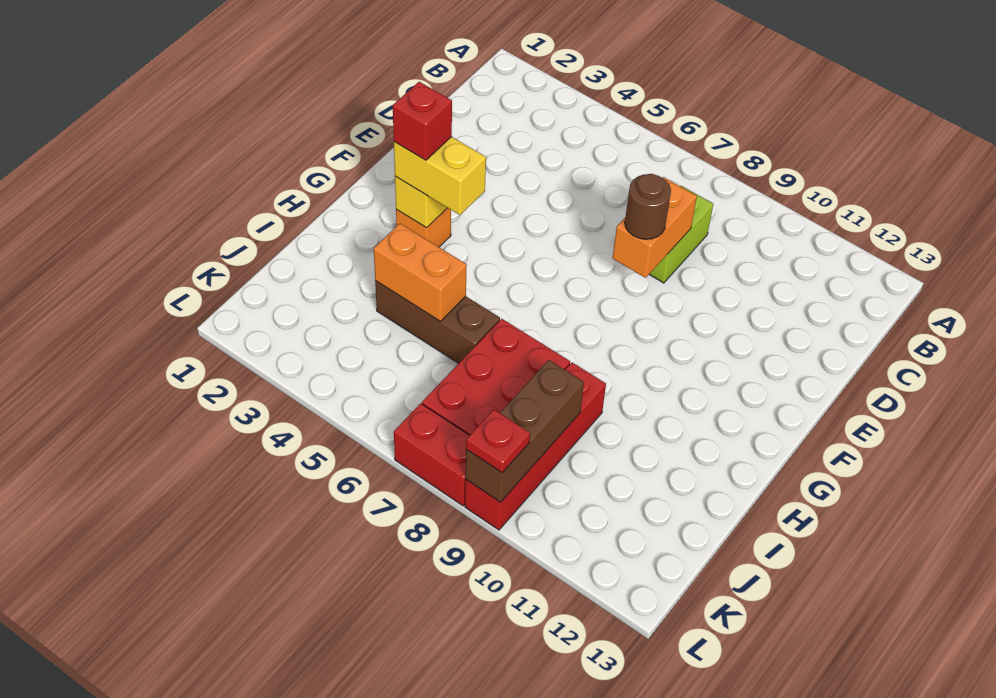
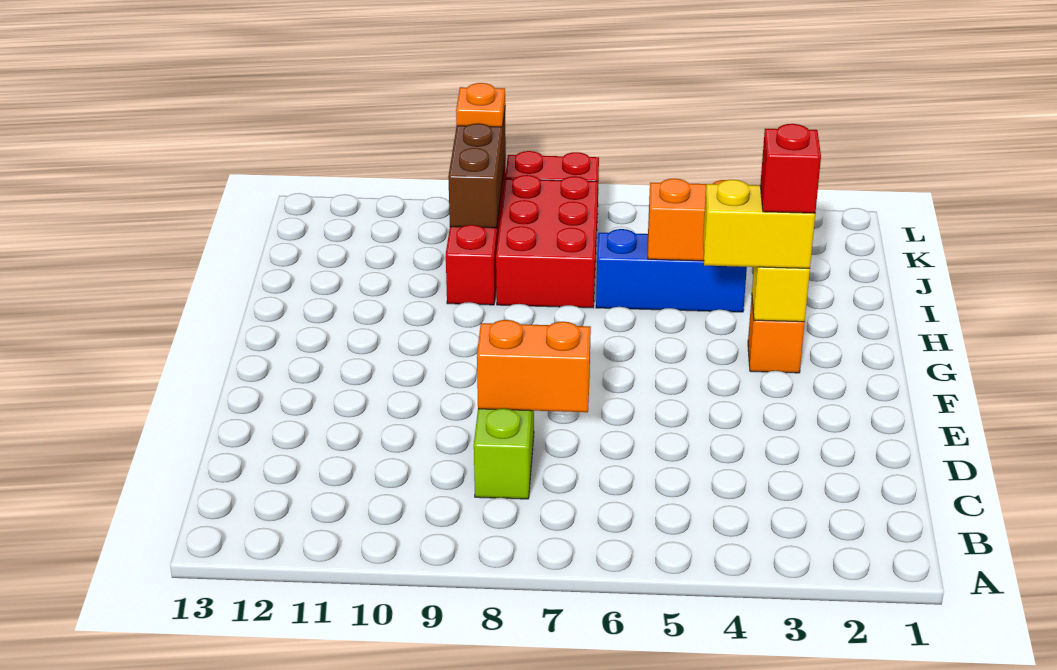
orange 1x2 brick [613,177,697,278] -> orange 1x2 brick turned to [477,320,591,412]
brown 1x1 round brick [625,174,671,239] -> none
brown 1x3 brick [375,281,500,363] -> blue 1x3 brick [596,229,747,312]
red 1x1 plate [466,410,530,473] -> orange 1x1 plate [456,83,505,127]

